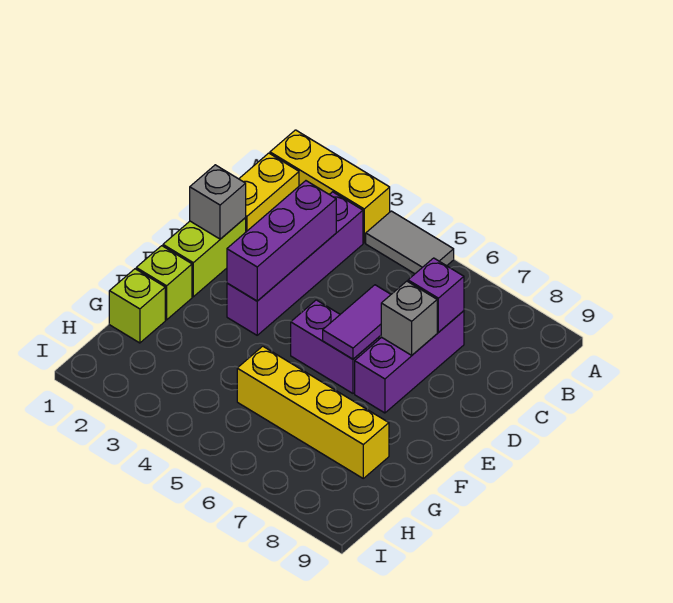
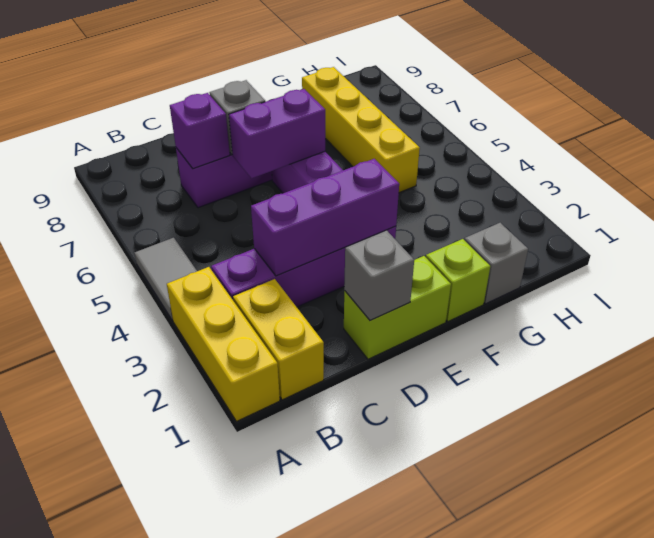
yellow 1x2 brick [239,153,299,232] -> yellow 1x2 brick turned to [233,279,324,400]
purple 1x2 tile [323,285,391,359] -> purple 1x2 brick [229,89,325,178]
lime 1x1 brick [109,269,165,343] -> grey 1x1 brick [464,223,528,304]

